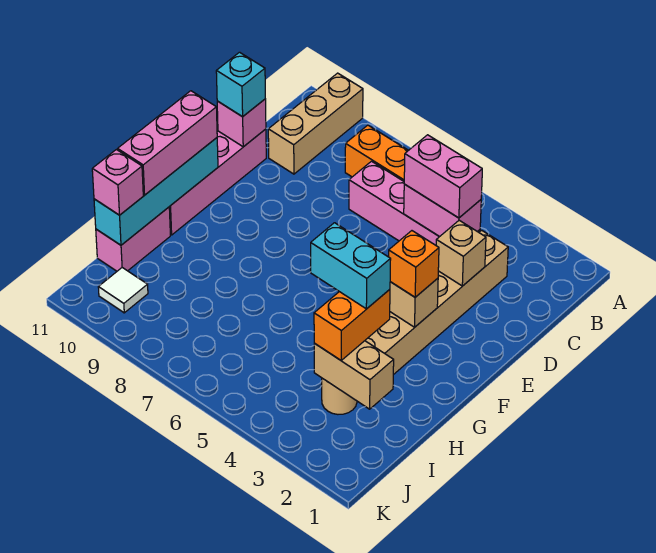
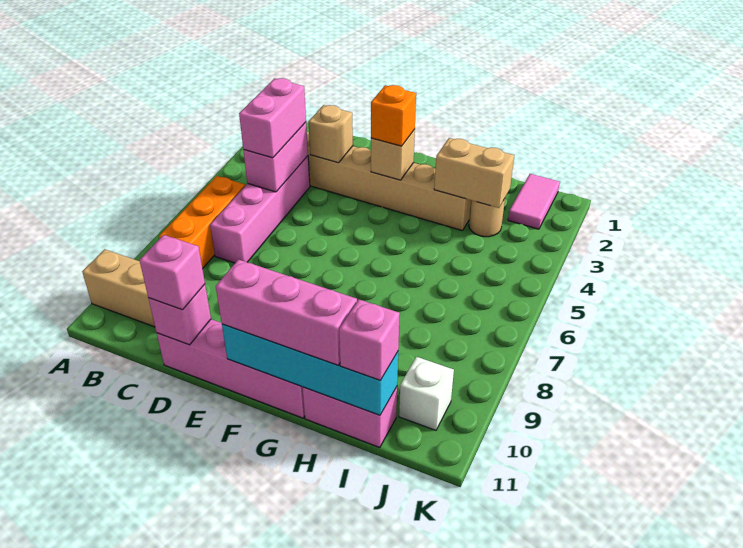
cyan 1x1 brick [216,52,265,117] -> pink 1x1 brick [139,235,205,310]
orange 1x2 brick [314,289,390,360] -> none
cyan 1x2 brick [311,223,391,309] -> none
tan 1x2 brick [314,341,394,409] -> tan 1x2 brick turned to [434,138,514,208]
none -> pink 1x2 tile [508,174,560,229]
white 1x1 tile [98,268,148,313] -> white 1x1 brick [399,357,454,430]

